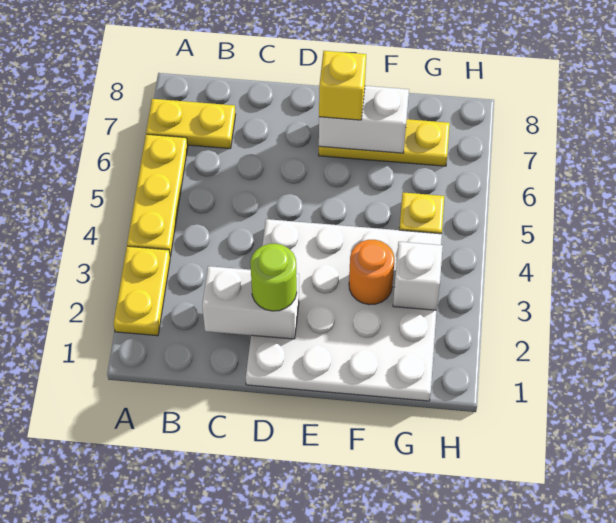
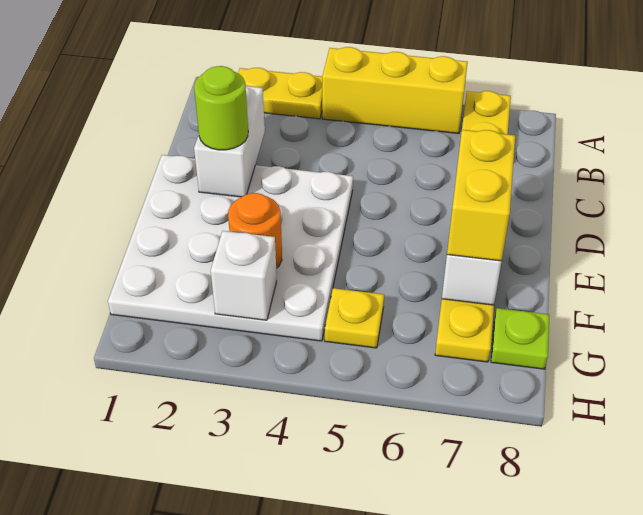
yellow 1x3 plate [127,134,188,256] -> yellow 1x3 brick [322,47,468,134]
yellow 1x1 brick [319,51,366,120] -> yellow 1x2 brick [447,130,515,261]
none -> lime 1x1 plate [491,308,549,369]

